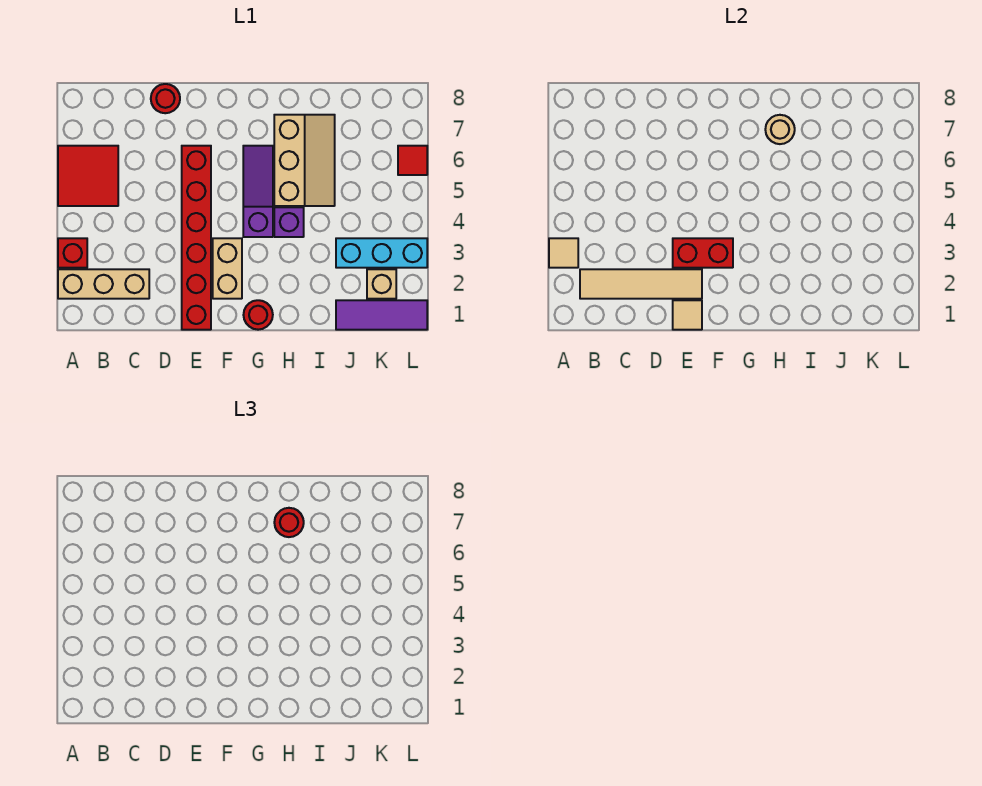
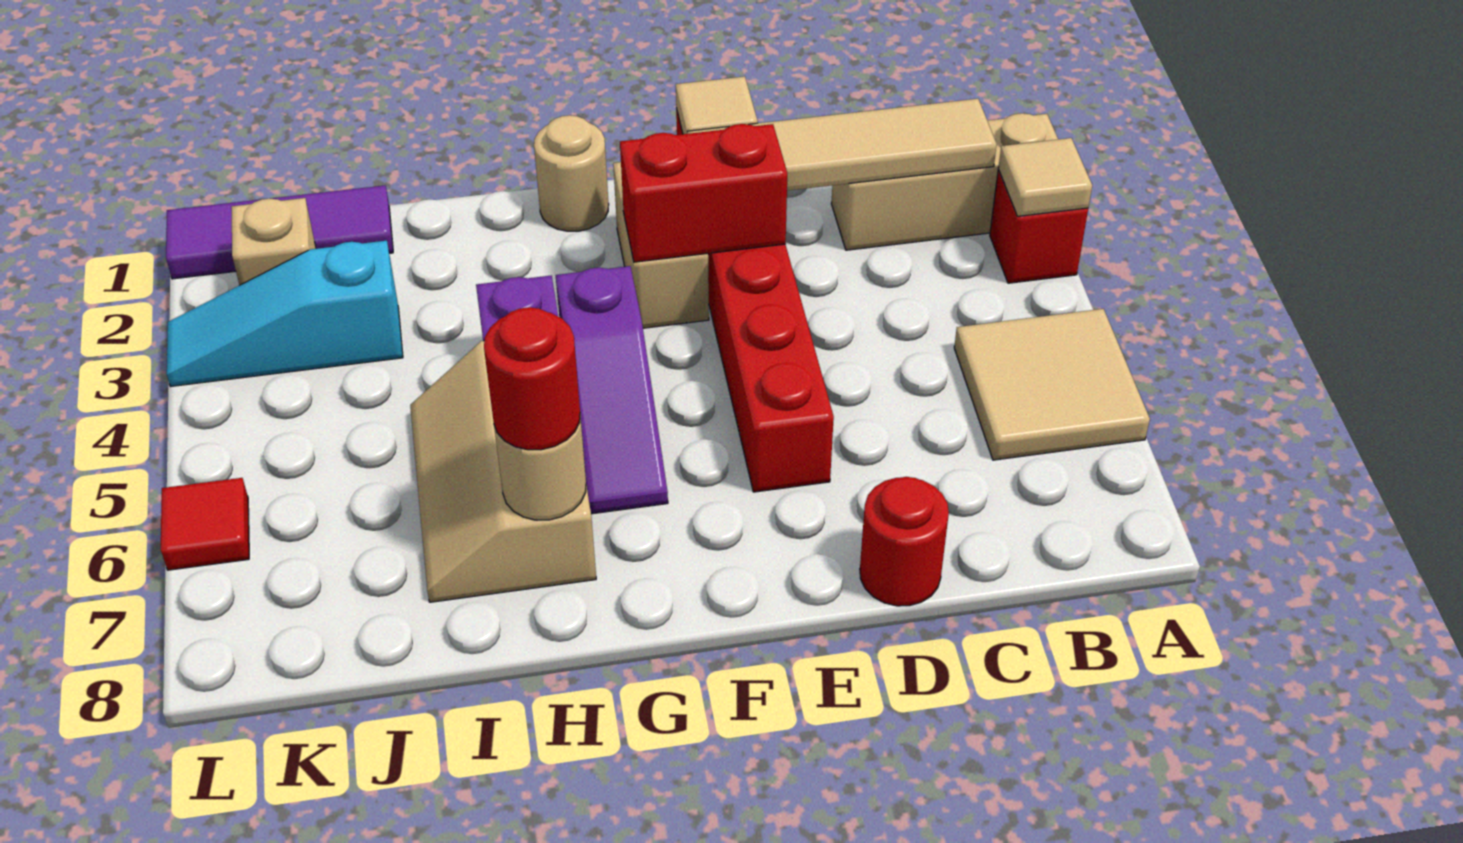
red 2x2 tile [58,146,118,206] -> tan 2x2 tile [954,309,1150,460]
red 1x1 round brick [244,300,273,330] -> tan 1x1 round brick [534,115,609,231]
cyan 1x3 brick [336,238,427,268] -> cyan 1x3 slope [167,241,403,386]

